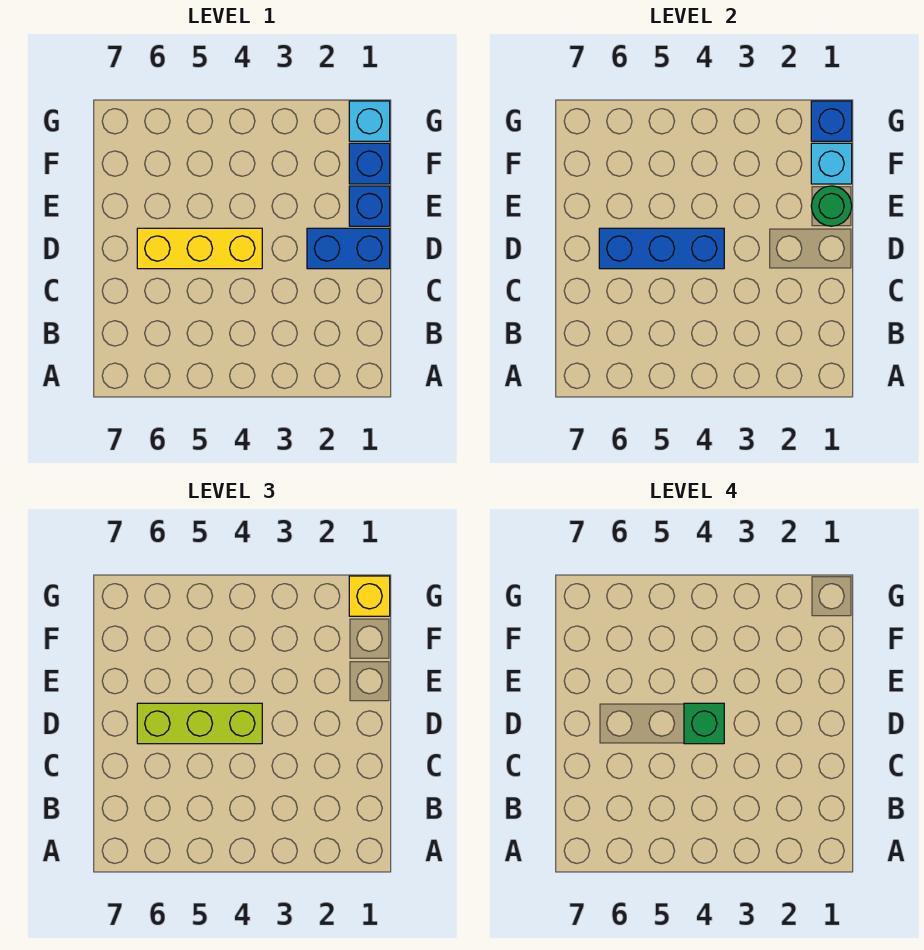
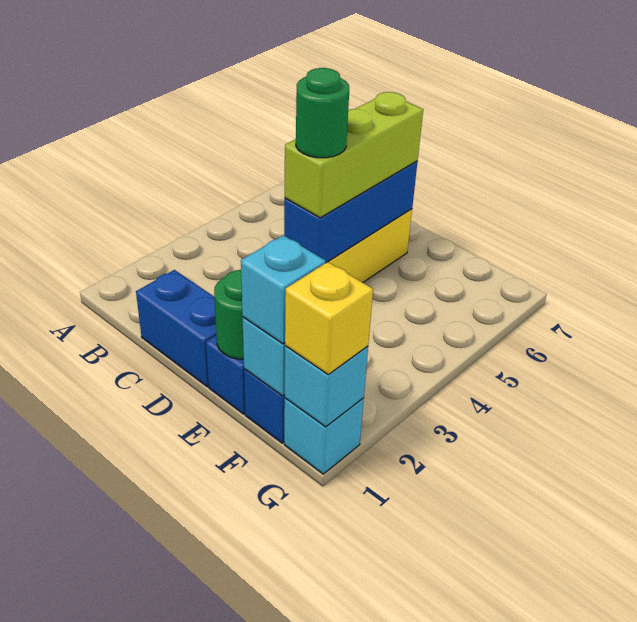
blue 1x2 brick [307,228,390,269] -> blue 1x2 brick turned to [136,270,216,387]
green 1x1 brick [684,703,724,744] -> green 1x1 round brick [296,68,349,158]
none -> cyan 1x1 brick [241,235,326,344]
blue 1x1 brick [811,101,852,141] -> cyan 1x1 brick [285,346,368,427]

